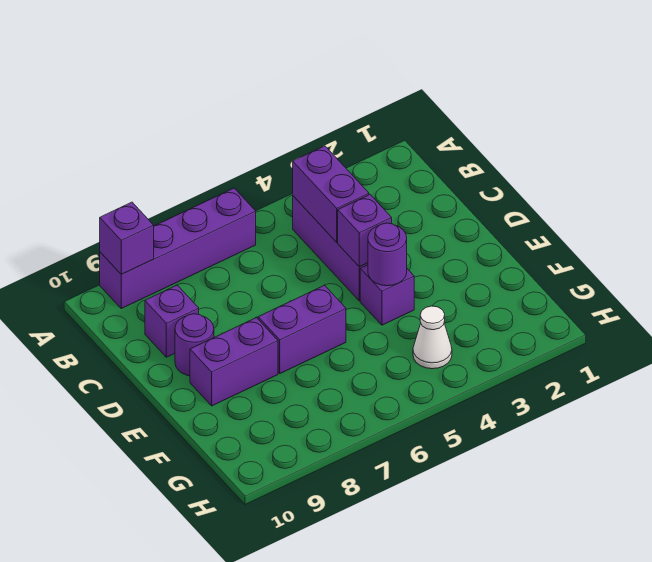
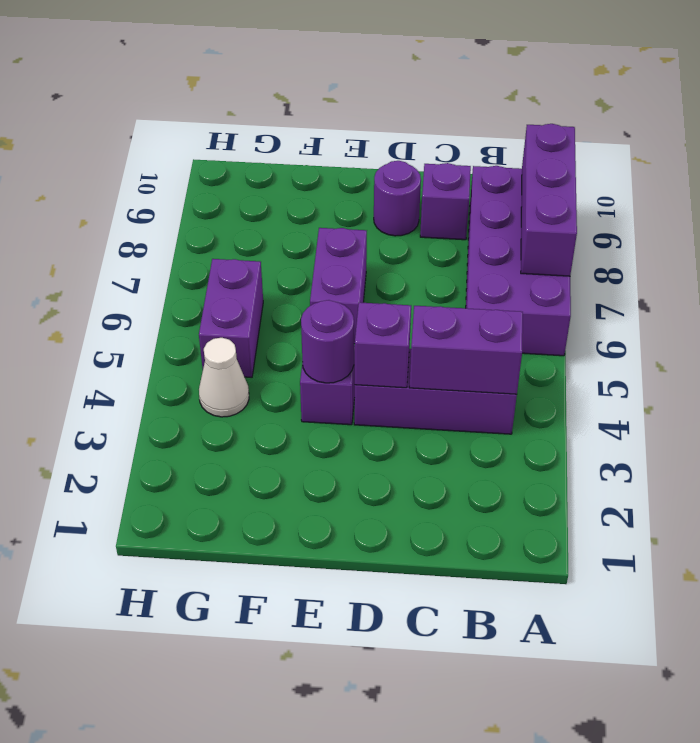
purple 1x4 brick [100,188,256,309] -> purple 2x4 brick [466,166,571,356]
purple 1x1 brick [100,202,154,274] -> purple 1x3 brick [521,124,577,276]
purple 1x2 brick [190,318,278,406] -> purple 1x2 brick moved to [199,259,263,377]

